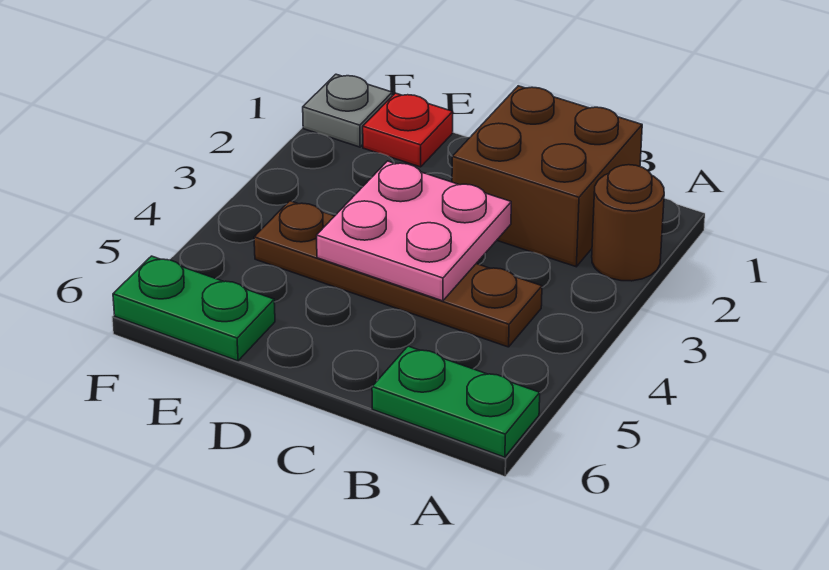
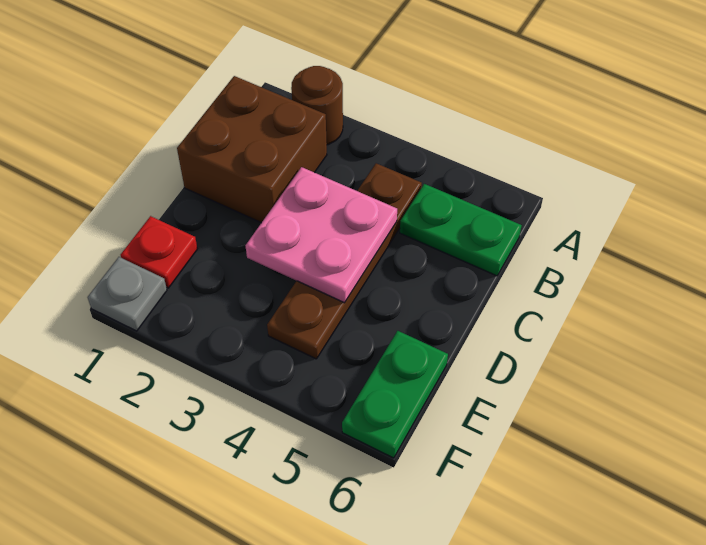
green 1x2 plate [372,346,540,457] -> green 1x2 plate turned to [400,184,522,276]

